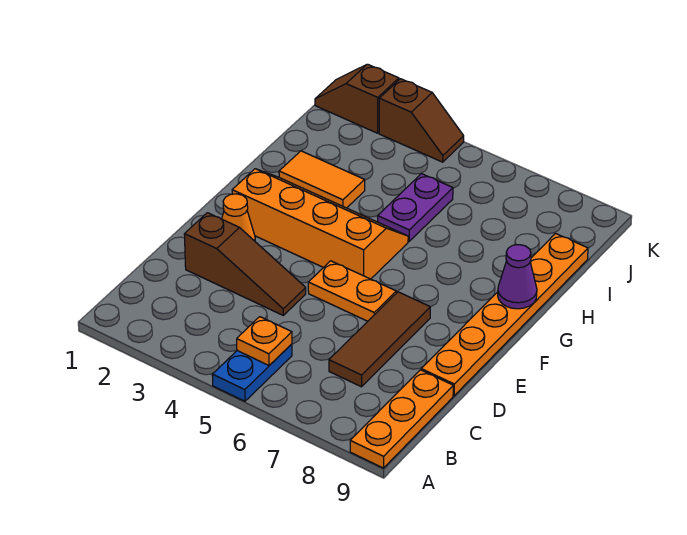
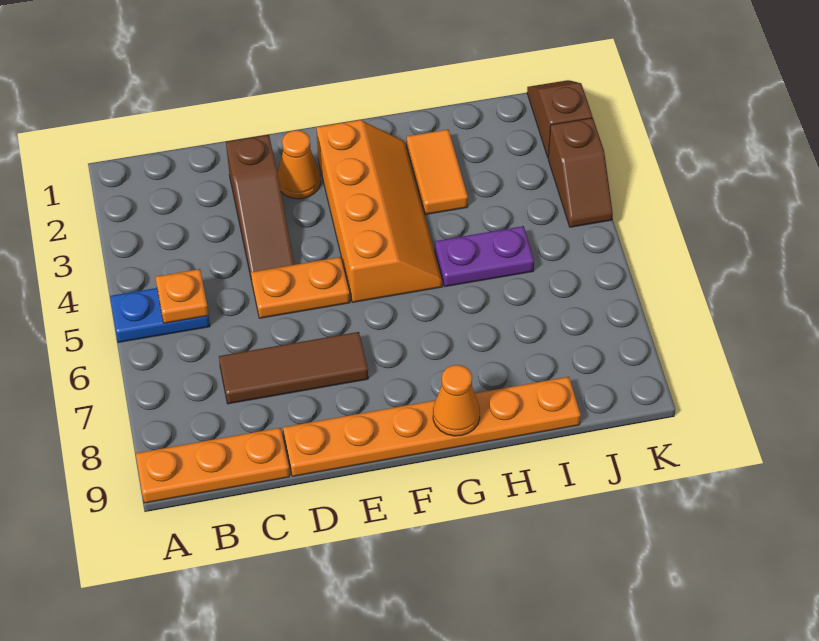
orange 1x2 plate [308,261,396,321] -> orange 1x2 plate turned to [251,257,350,318]
purple 1x1 cone [498,245,537,309] -> orange 1x1 cone [433,365,480,436]

